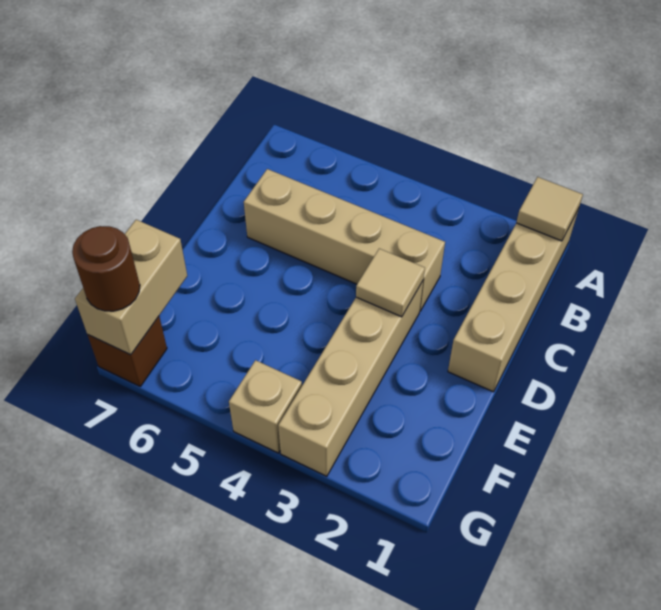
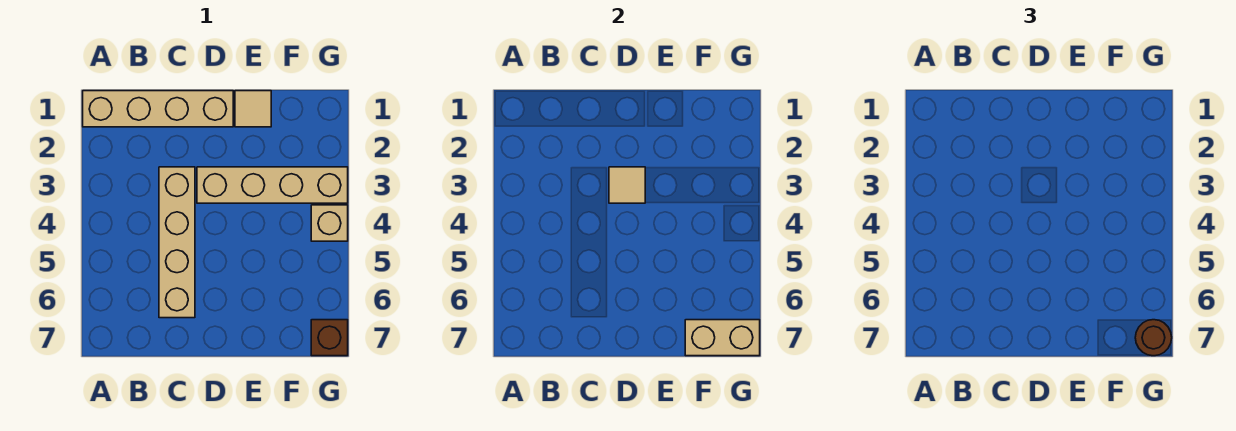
tan 1x1 tile [516,177,583,241] -> tan 1x1 tile moved to [235,91,271,127]

